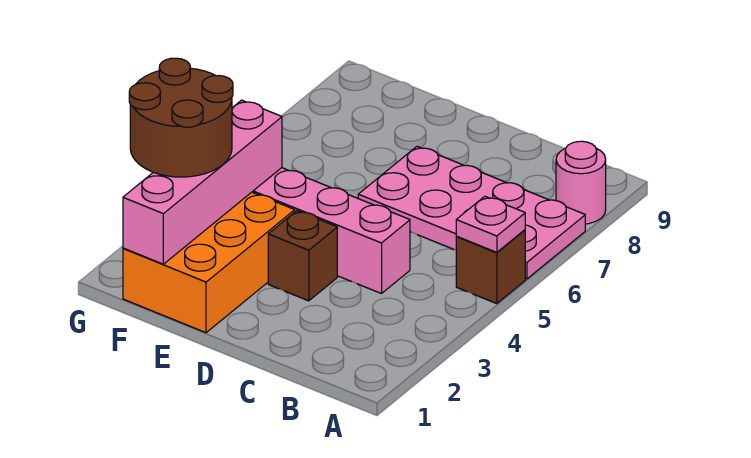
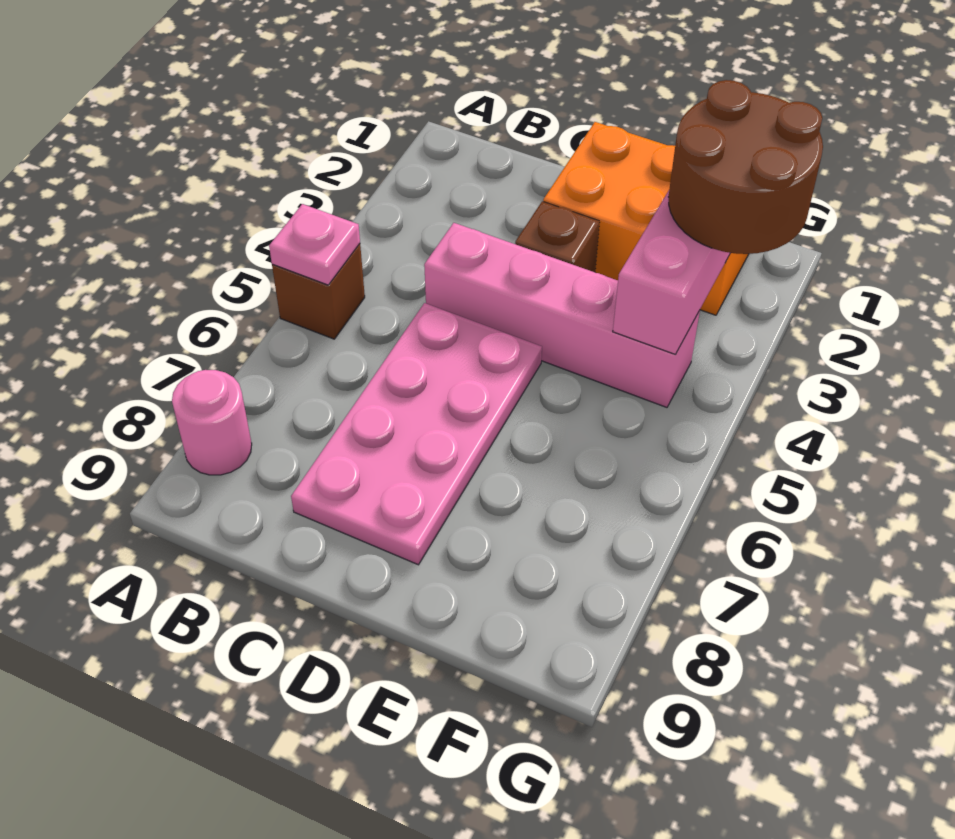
pink 2x4 plate [358,146,585,279] -> pink 2x4 plate turned to [291,303,542,565]
orange 2x3 brick [123,192,295,333] -> orange 2x3 brick turned to [543,122,749,315]

